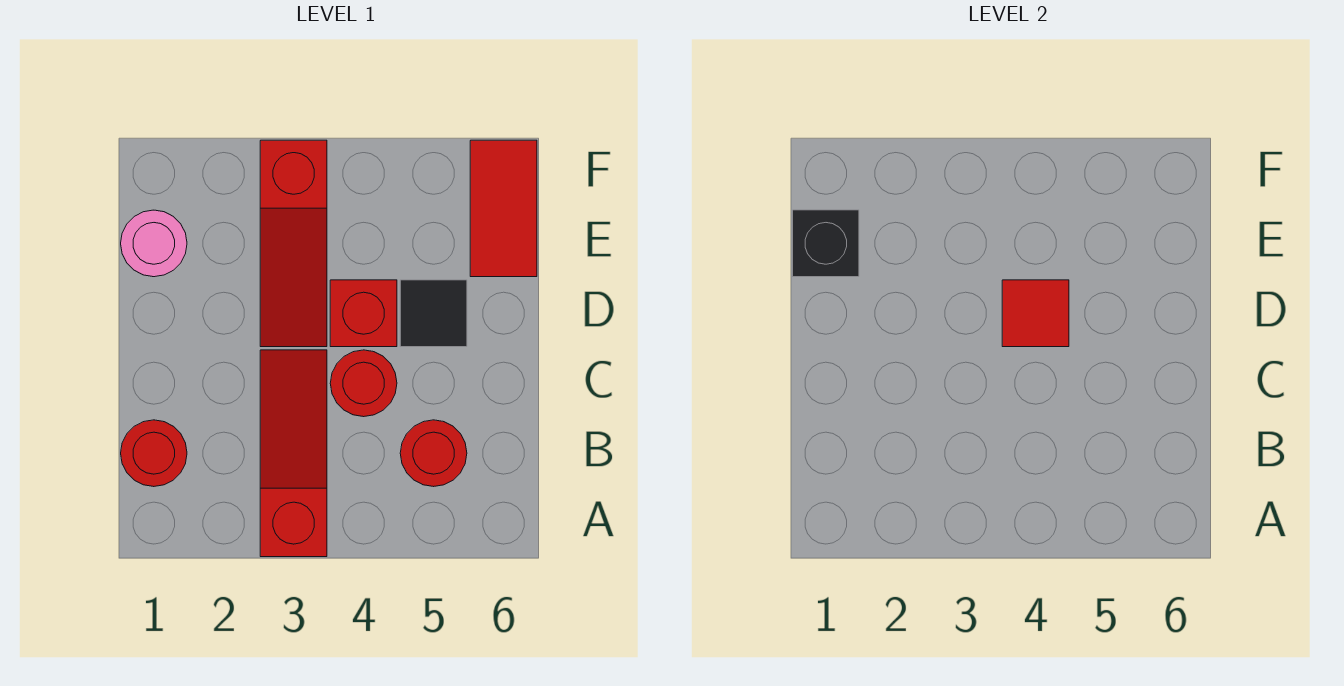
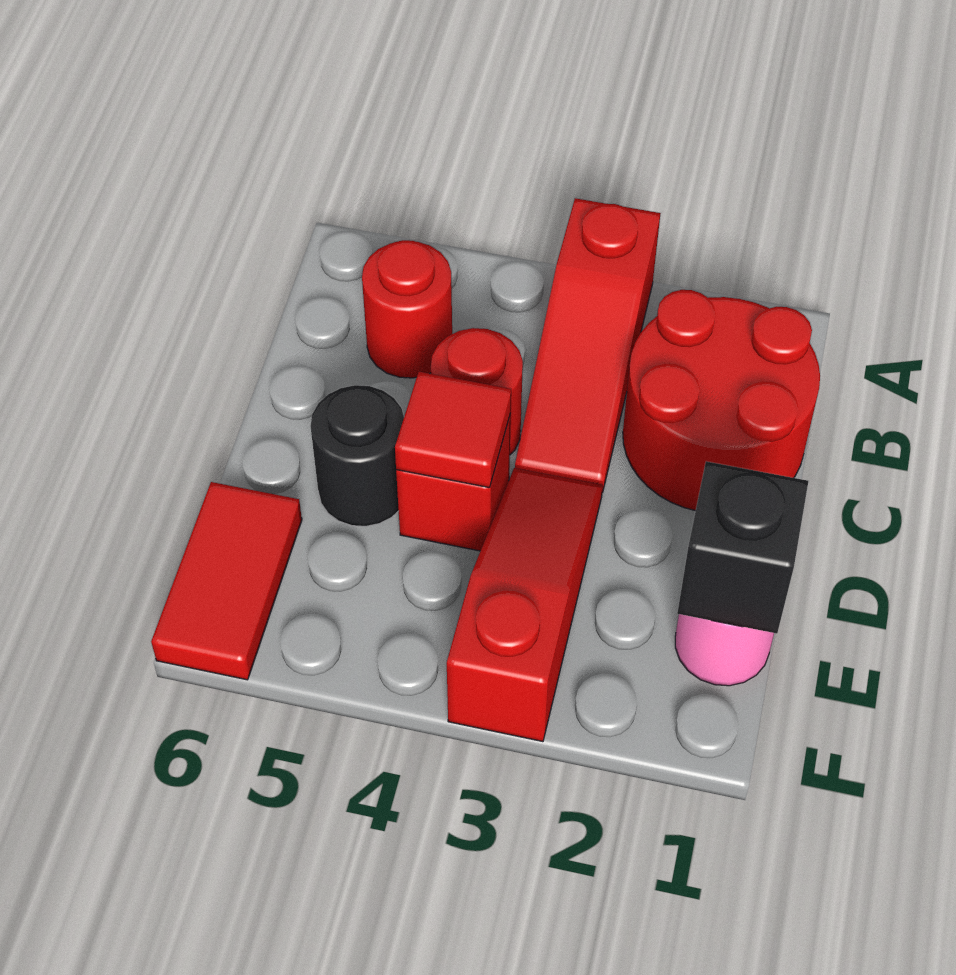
red 1x1 round brick [121,420,187,487] -> red 2x2 round brick [623,290,820,511]
black 1x1 tile [400,280,467,347] -> black 1x1 round brick [311,385,404,526]

